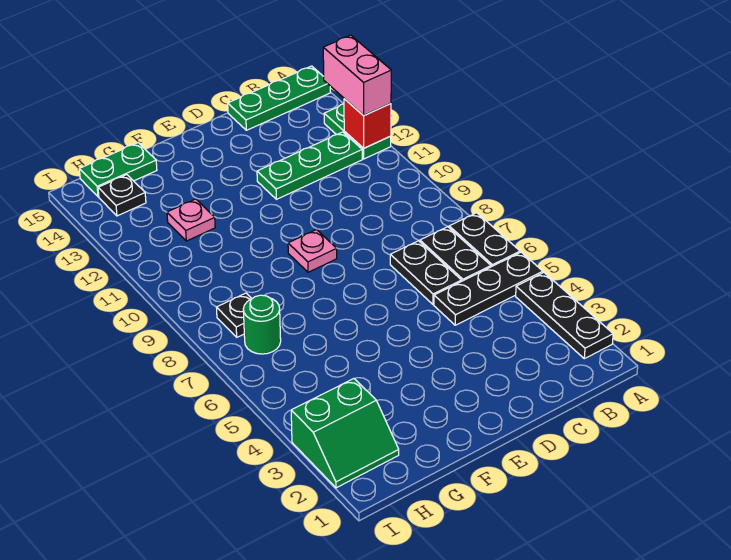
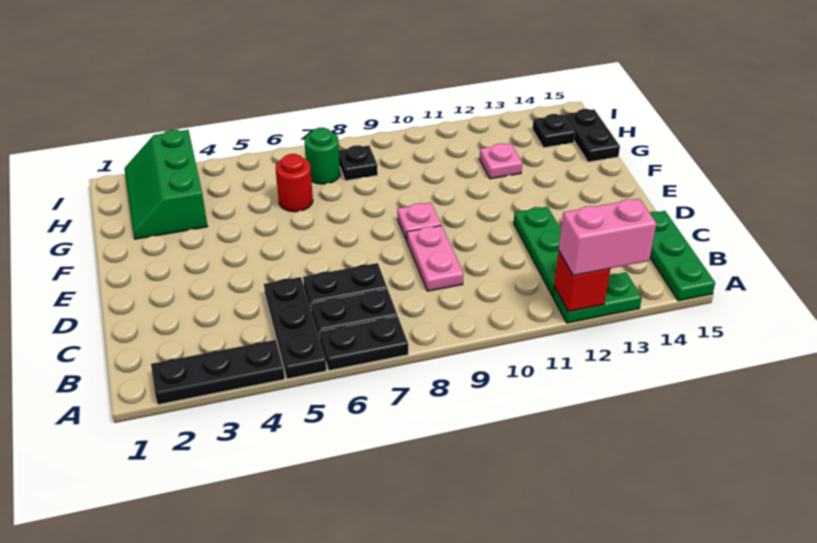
none -> pink 1x2 plate [407,226,464,291]
none -> red 1x1 round brick [276,154,313,212]
green 1x2 plate [79,143,157,197] -> black 1x2 plate [565,109,620,162]
green 2x2 slope [291,379,399,488] -> green 2x3 slope [124,130,208,239]

